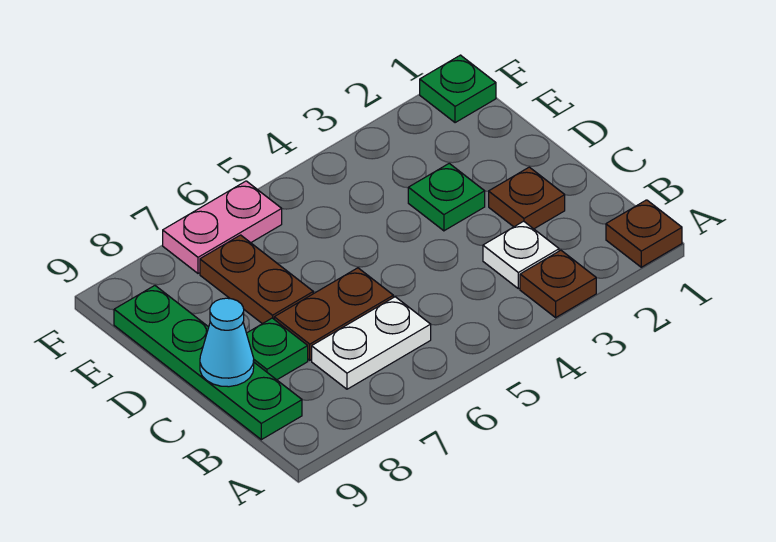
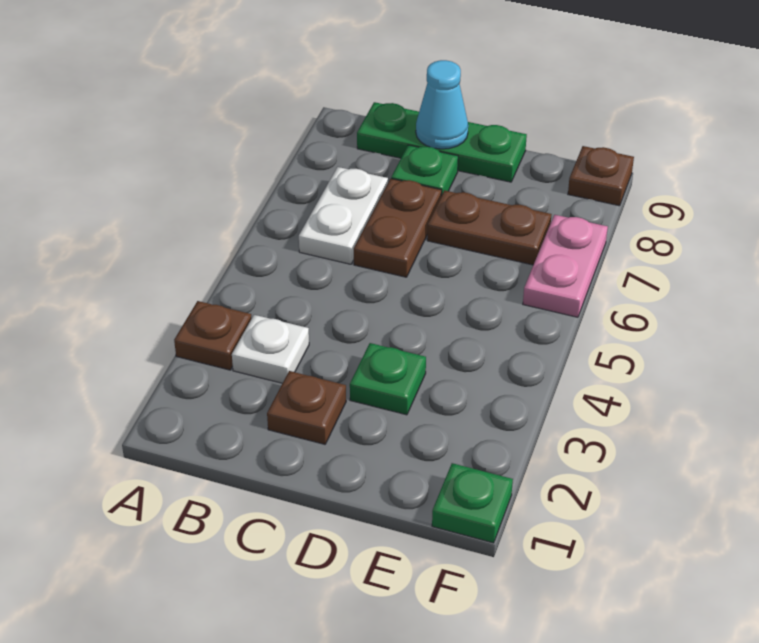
brown 1x1 plate [606,200,682,267] -> brown 1x1 plate moved to [568,146,634,206]
green 1x4 plate [114,286,302,440] -> green 1x3 plate [357,102,527,182]

